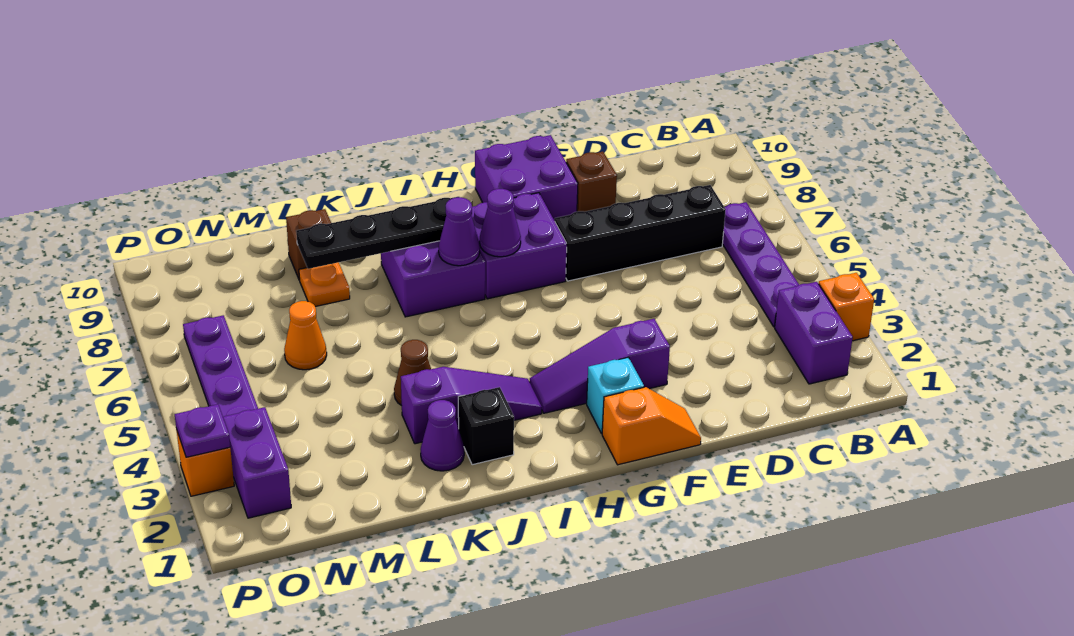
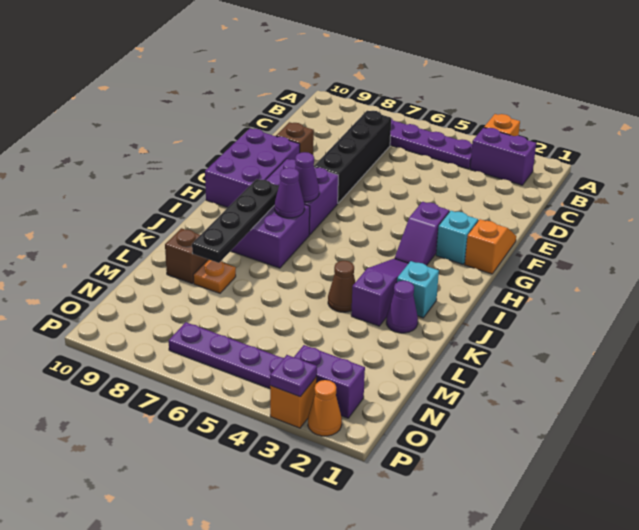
purple 1x3 slope [530,319,670,413] -> purple 1x2 slope [395,202,449,265]
purple 2x2 brick [475,135,578,221] -> purple 2x3 brick [205,128,300,207]
black 1x1 brick [458,387,514,465] -> cyan 1x1 brick [397,261,439,318]
orange 1x1 cone [284,301,327,370] -> orange 1x1 cone moved to [308,380,342,436]

